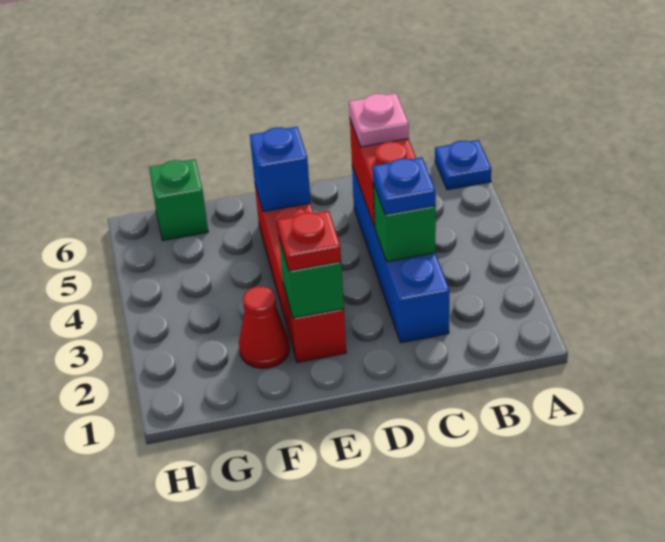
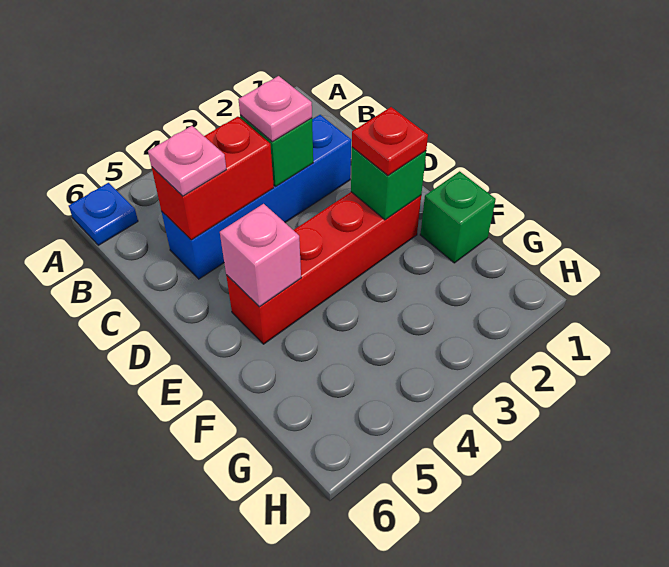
blue 1x1 plate [373,157,436,214] -> pink 1x1 plate [238,76,312,142]
blue 1x1 brick [250,127,311,211] -> pink 1x1 brick [220,204,301,307]
red 1x1 cone [239,286,290,368] -> none
green 1x1 brick [149,159,208,240] -> green 1x1 brick moved to [420,171,496,263]

